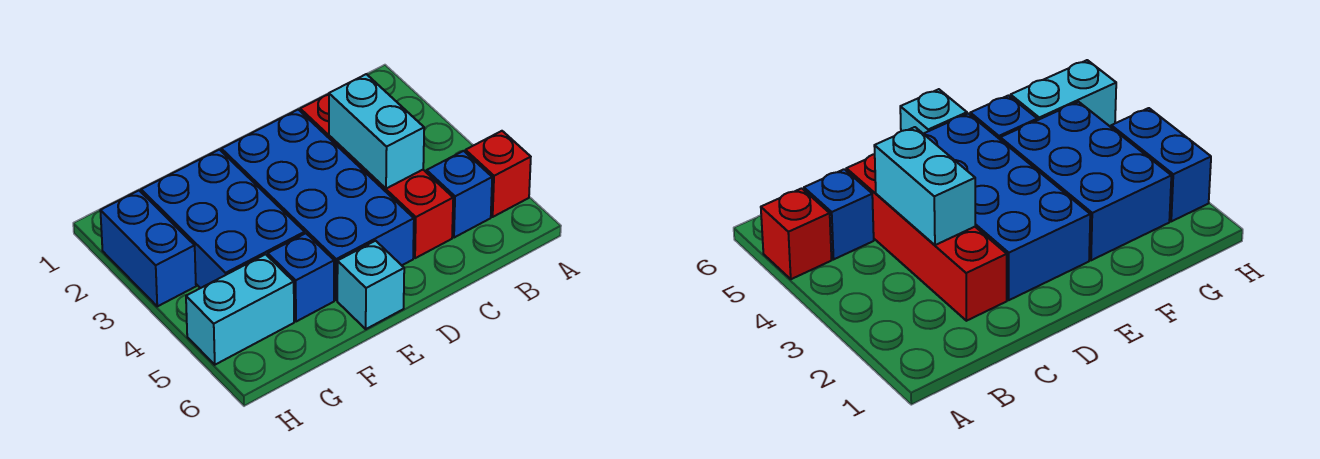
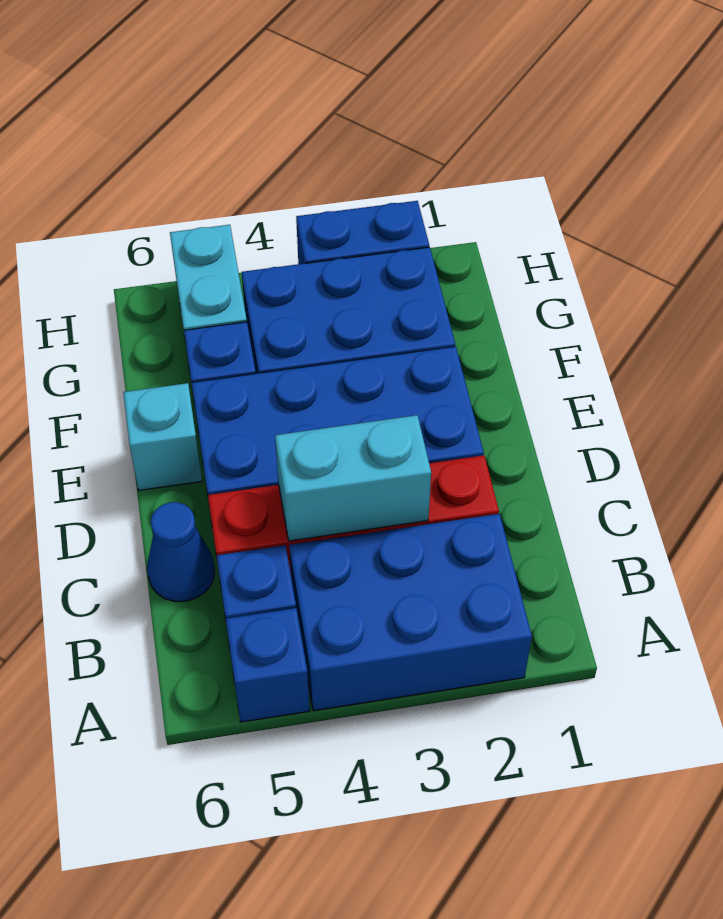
none -> blue 2x3 brick [289,514,532,711]
red 1x1 brick [465,131,531,217] -> blue 1x1 brick [226,608,310,722]
none -> blue 1x1 cone [147,502,215,602]

